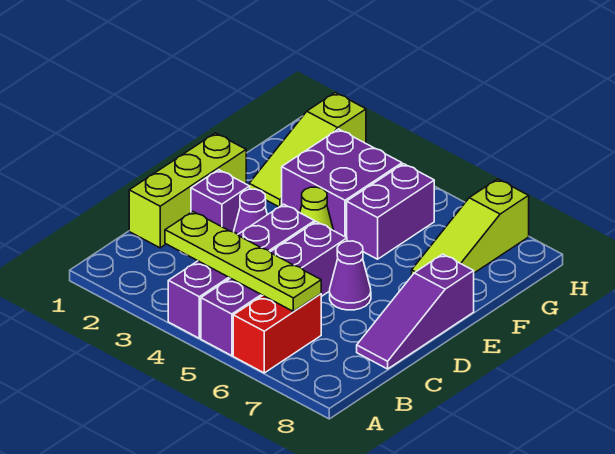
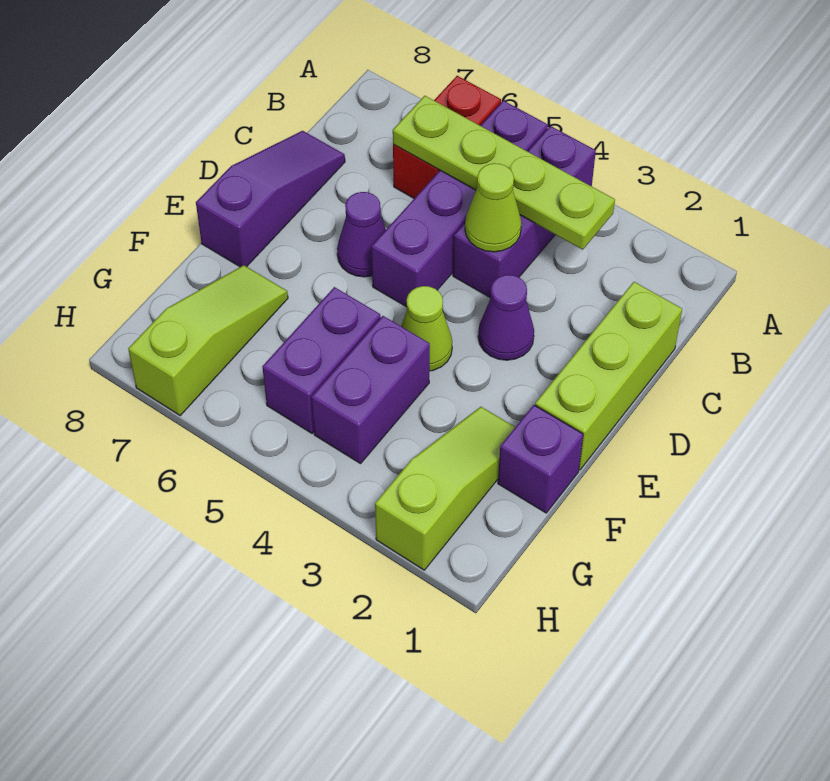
purple 1x4 brick [168,204,315,338] -> purple 1x3 brick [453,126,596,298]
none -> lime 1x1 cone [465,163,521,252]
purple 1x1 brick [191,170,250,232] -> purple 1x1 brick moved to [498,405,583,513]
purple 2x2 brick [282,129,402,237] -> purple 1x2 brick [312,316,430,464]

